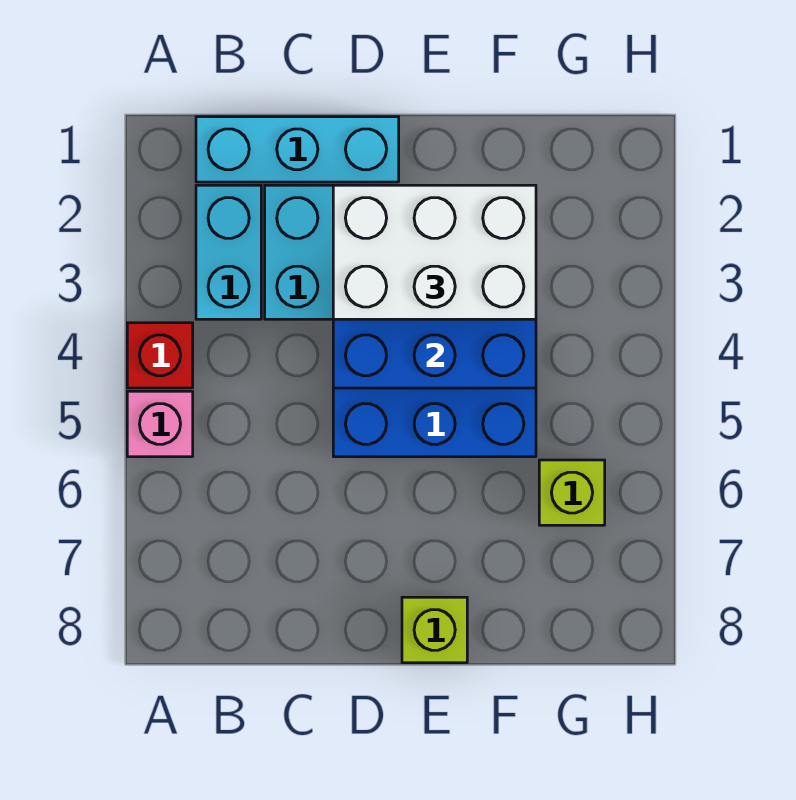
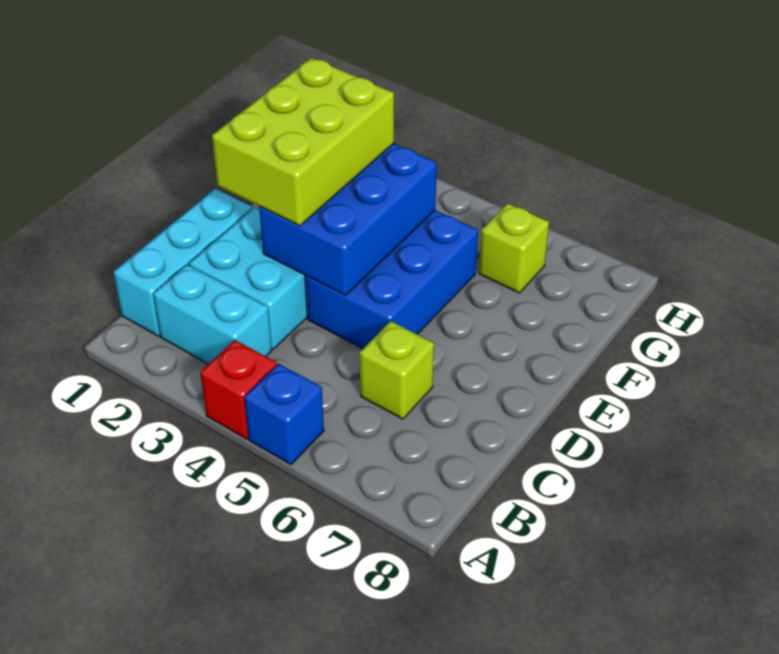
pink 1x1 brick [127,391,193,457] -> blue 1x1 brick [244,364,324,465]
white 2x3 brick [333,185,536,319] -> lime 2x3 brick [212,58,394,226]
lime 1x1 brick [402,597,467,663] -> lime 1x1 brick moved to [360,321,434,419]

